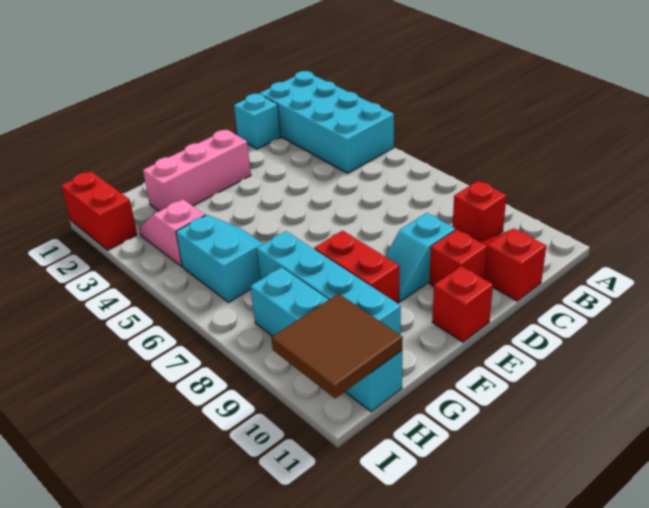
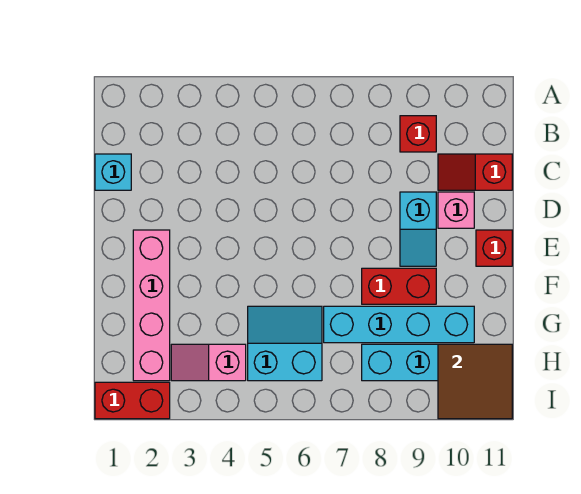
cyan 2x4 brick [259,71,394,173] -> none
red 1x1 brick [429,230,487,286] -> pink 1x1 brick [438,192,474,228]
pink 1x3 brick [143,130,251,211] -> pink 1x4 brick [133,230,170,381]

